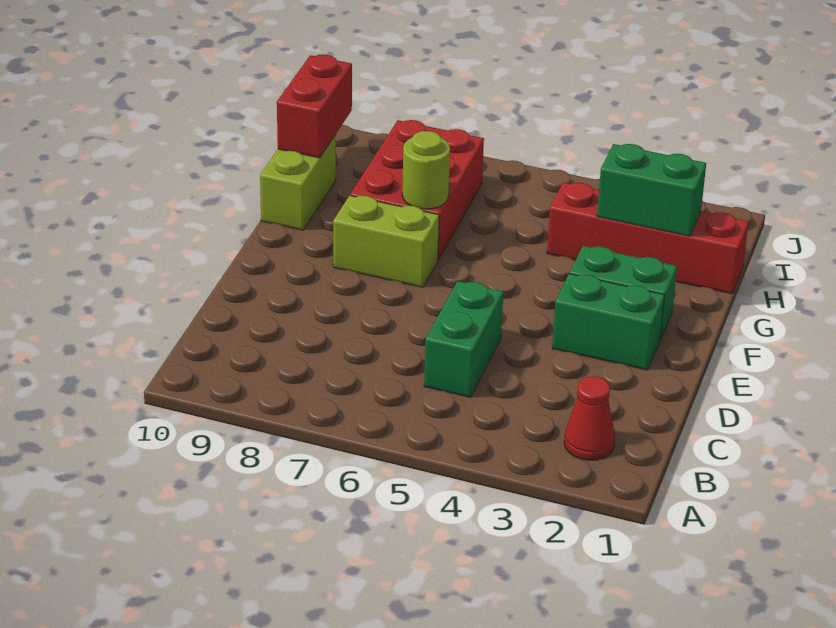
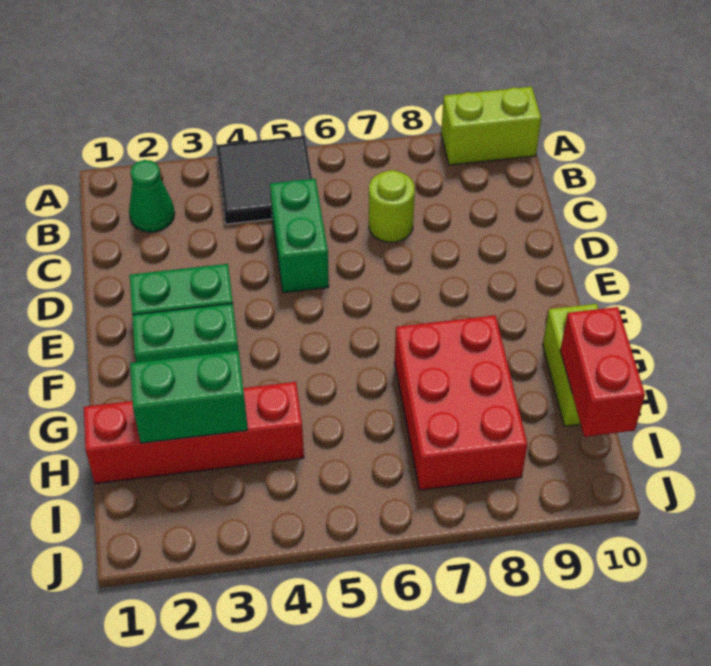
none -> black 2x2 tile [216,136,312,224]
red 1x1 cone [564,376,615,460] -> green 1x1 cone [129,160,175,232]
lime 1x2 brick [333,195,439,287] -> lime 1x2 brick moved to [441,87,541,165]
lime 1x1 round brick [402,131,450,209] -> lime 1x1 round brick moved to [369,170,415,242]

